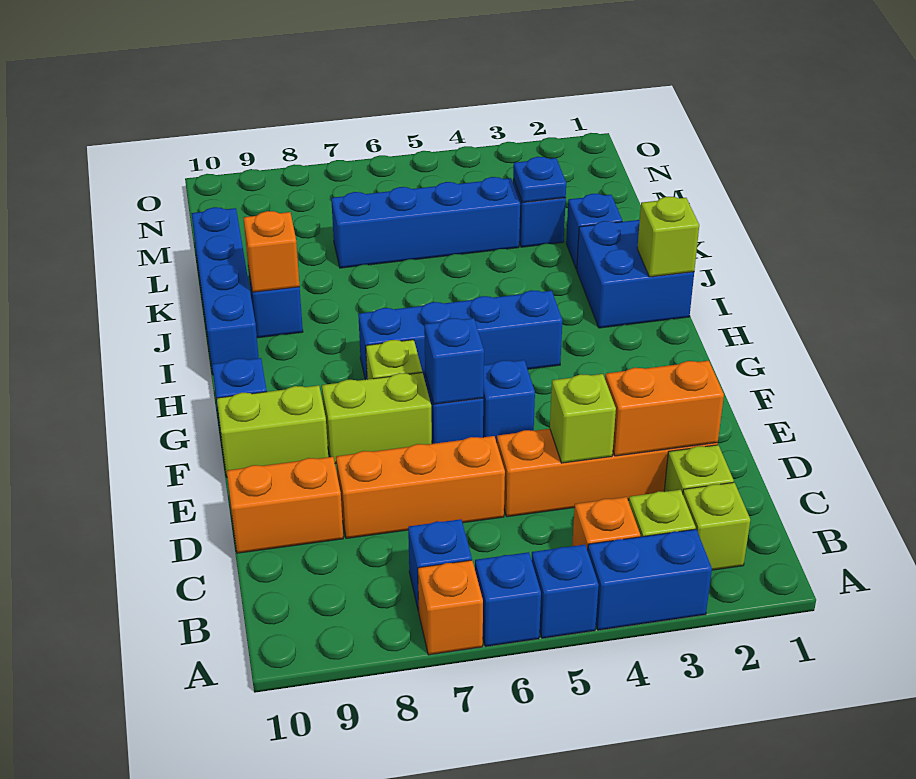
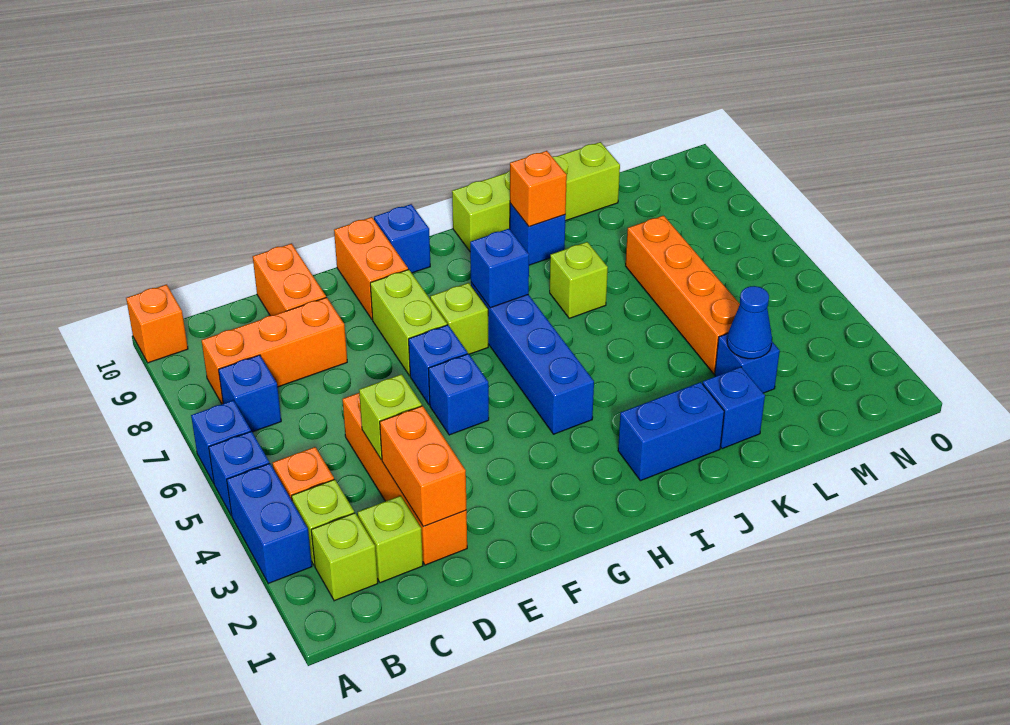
orange 1x1 brick [418,560,483,655] -> orange 1x1 brick moved to [126,284,188,363]
orange 1x3 brick [336,436,505,538] -> orange 1x3 brick turned to [202,297,347,404]
blue 1x1 brick [424,318,484,404] -> blue 1x1 brick moved to [470,229,529,308]
lime 1x2 brick [217,385,328,477] -> orange 1x2 brick [334,217,408,320]
blue 2x2 brick [577,220,694,328] -> blue 1x2 brick [618,382,724,481]
lime 1x1 brick [637,197,699,277] -> lime 1x1 brick moved to [550,242,608,318]
blue 1x4 brick [192,207,259,374] -> lime 1x4 brick [452,142,620,251]
blue 1x1 plate [513,157,566,203] -> blue 1x1 cone [727,286,772,359]
blue 1x4 brick [331,177,520,268] -> orange 1x4 brick [626,216,740,374]

